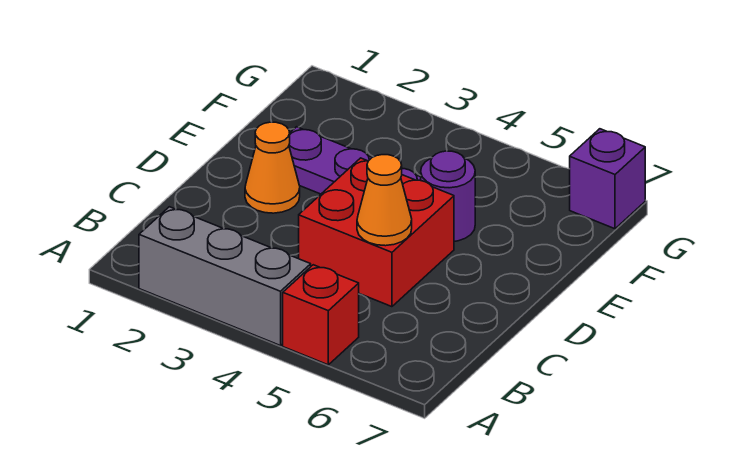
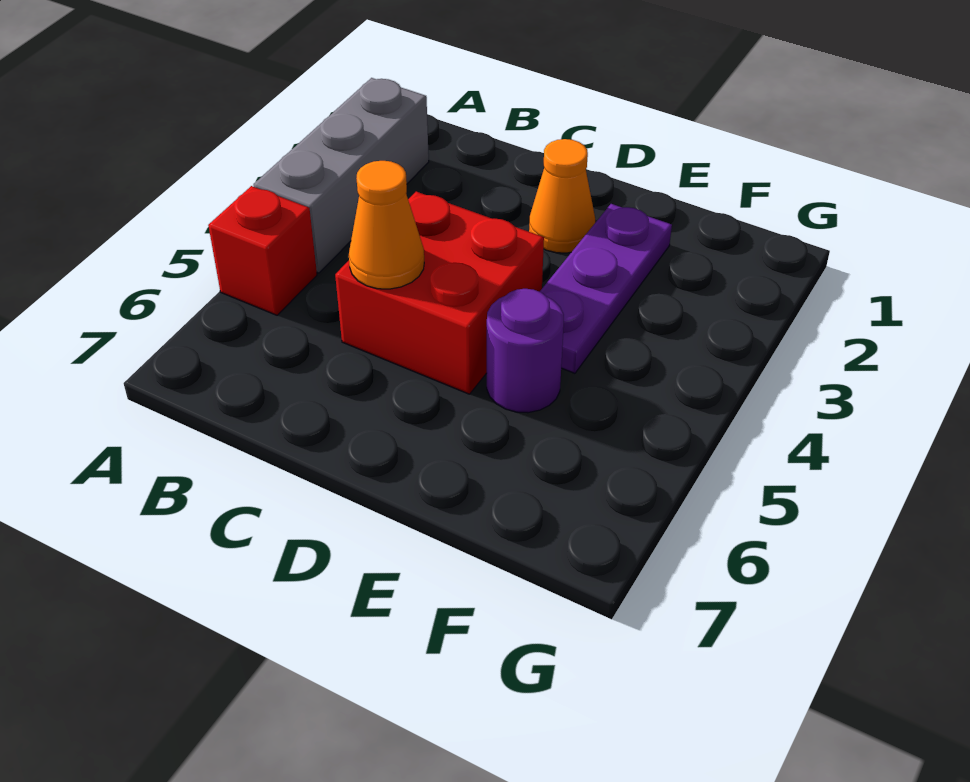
purple 1x1 brick [570,129,645,229] -> none

